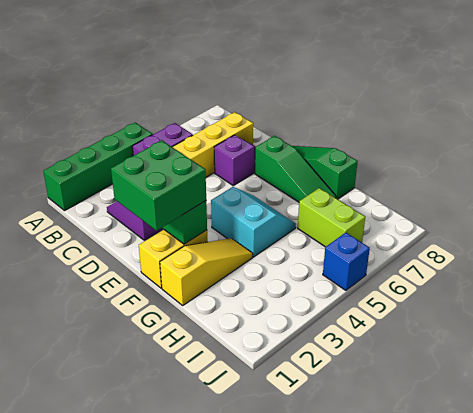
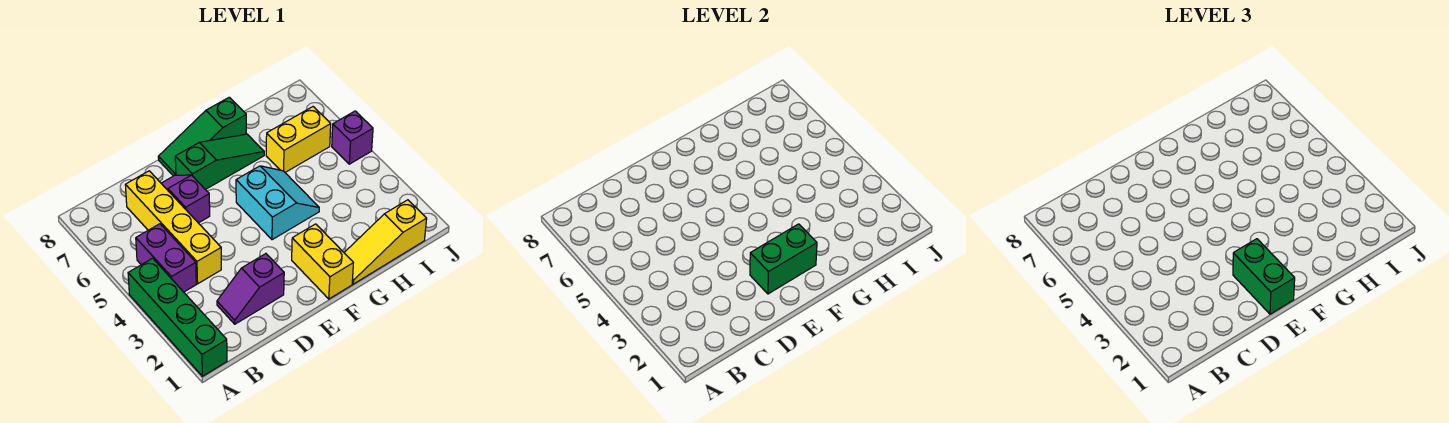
green 2x2 brick [111,140,206,231] -> green 1x2 brick [1233,239,1295,314]
cyan 2x2 slope [211,187,296,257] -> cyan 2x2 slope turned to [236,166,319,240]
yellow 1x3 slope [160,238,253,305] -> yellow 1x3 slope turned to [344,200,427,284]
lime 1x2 brick [298,188,365,247] -> yellow 1x2 brick [266,107,331,172]
blue 1x1 brick [323,232,370,290] -> purple 1x1 brick [332,111,373,164]

